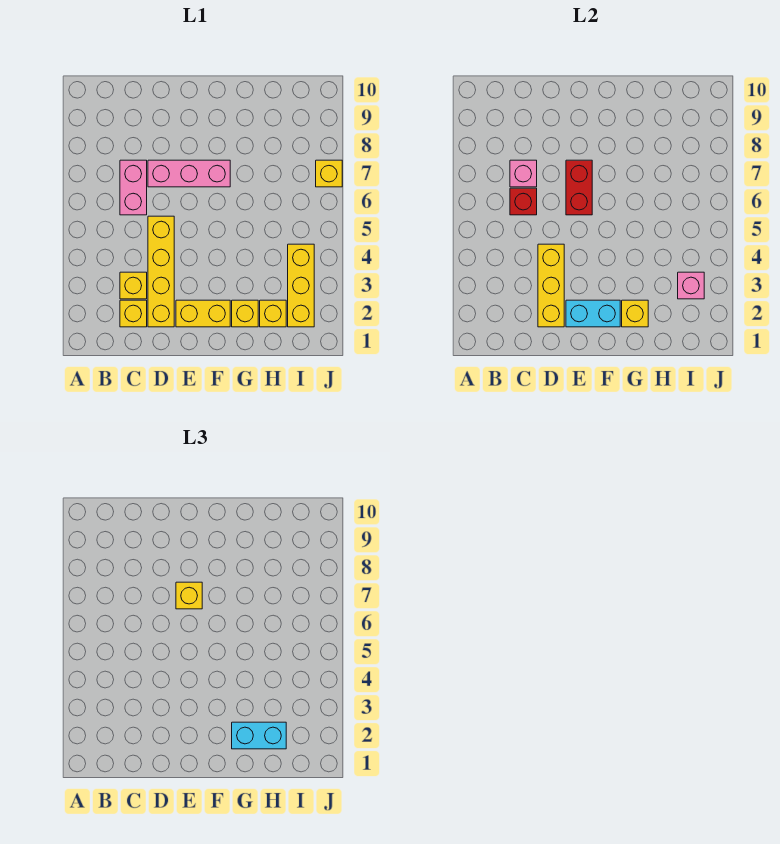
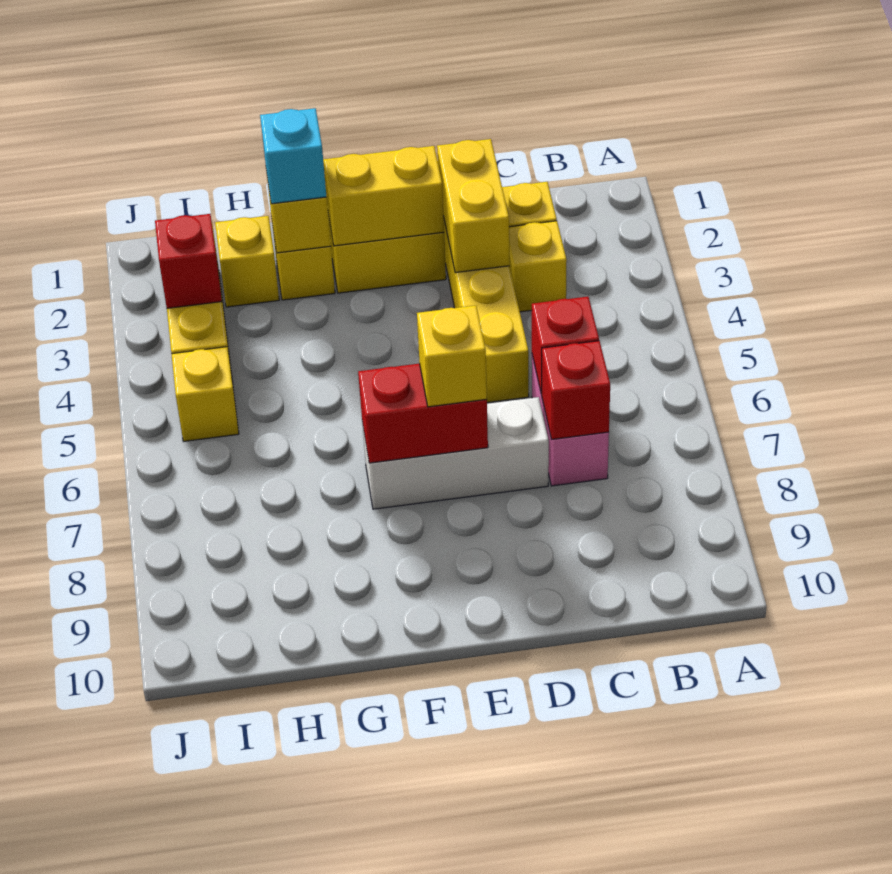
pink 1x1 brick [510,160,537,187] -> red 1x1 brick [542,341,610,440]
yellow 1x3 brick [538,244,564,327] -> yellow 1x2 brick [437,139,510,273]
pink 1x3 brick [148,160,230,187] -> white 1x3 brick [362,397,549,509]
cyan 1x2 brick [566,300,620,327] -> yellow 1x2 brick [323,146,444,246]
red 1x2 brick [566,160,592,215] -> red 1x2 brick turned to [358,363,488,463]
cyan 1x2 brick [232,722,286,749] -> cyan 1x1 brick [260,108,326,204]
pink 1x1 brick [678,272,704,299] -> red 1x1 brick [155,214,222,308]
yellow 1x1 brick [316,160,342,187] -> yellow 1x1 brick moved to [172,347,239,441]

